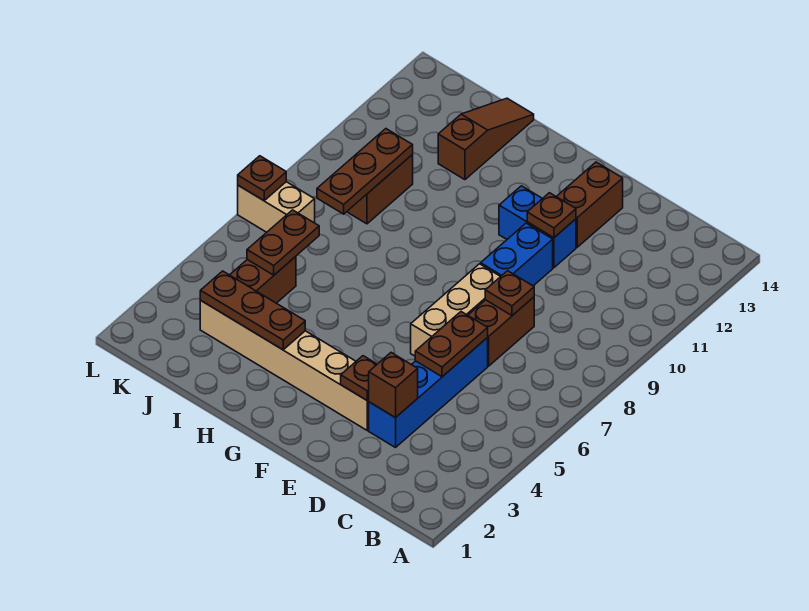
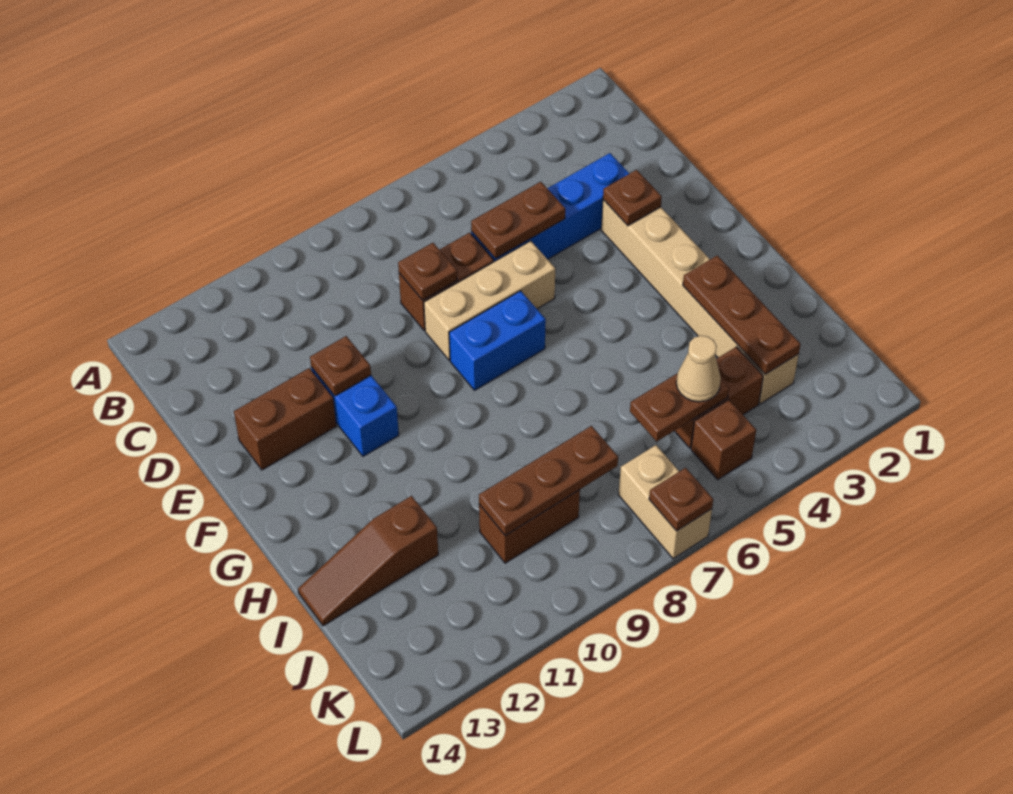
brown 1x1 brick [369,353,418,418] -> brown 1x1 brick moved to [691,400,756,479]
blue 1x2 brick [481,223,553,286] -> blue 1x2 brick moved to [449,291,546,390]
none -> tan 1x1 cone [676,336,721,402]

